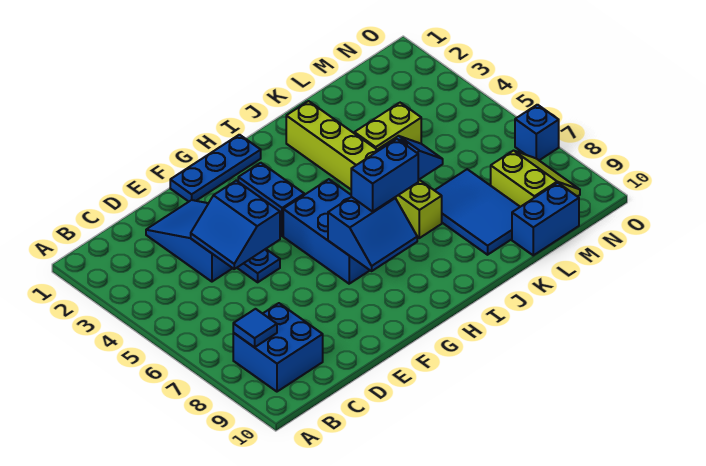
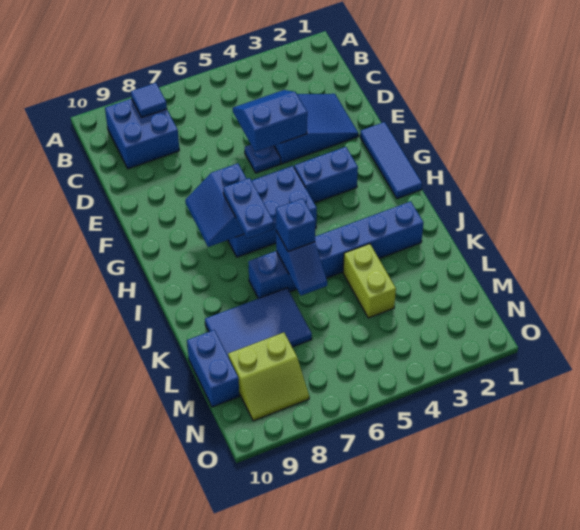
blue 1x3 plate [170,135,261,201] -> blue 1x3 tile [360,122,422,199]
blue 1x2 brick [351,139,418,211] -> blue 1x2 plate [223,178,274,239]
lime 1x6 brick [286,101,442,238] -> blue 1x6 brick [248,201,424,299]
blue 1x1 brick [515,105,559,160] -> blue 1x1 brick moved to [276,198,315,251]

